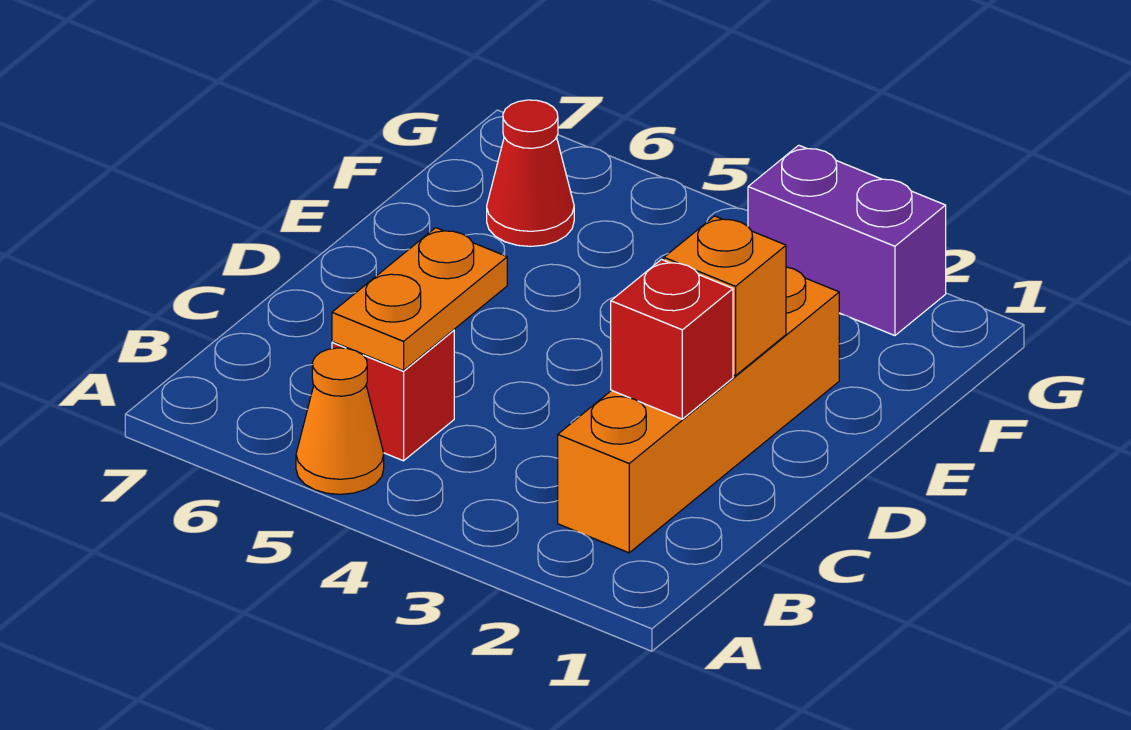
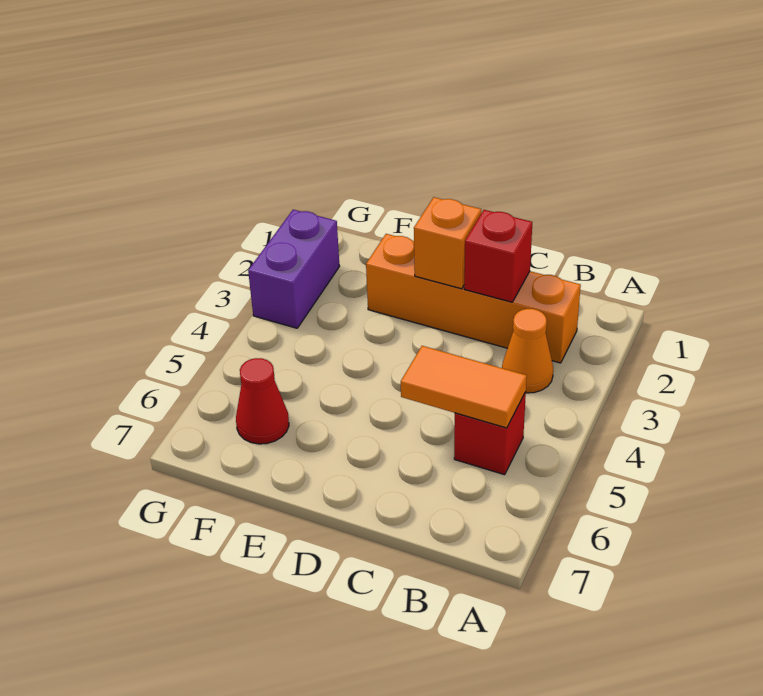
orange 1x1 cone [296,348,384,494] -> orange 1x1 cone moved to [502,309,553,393]
orange 1x2 plate [332,228,507,371] -> orange 1x2 tile [401,346,527,428]

